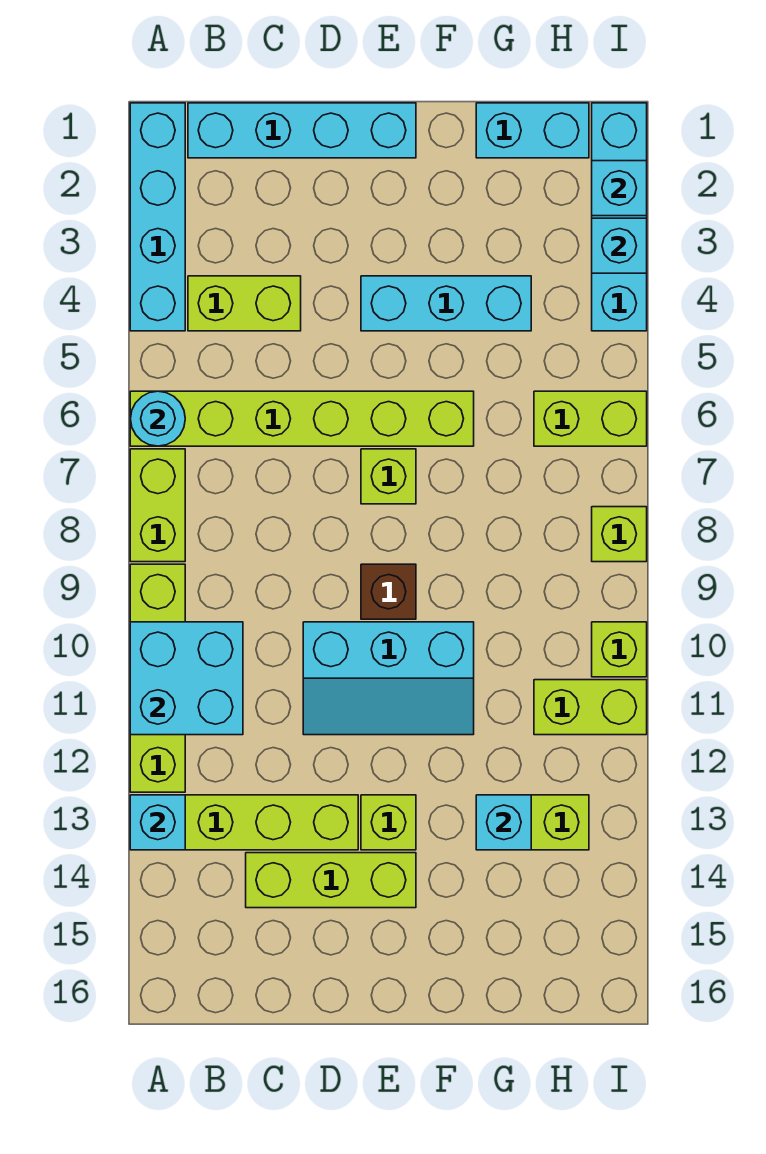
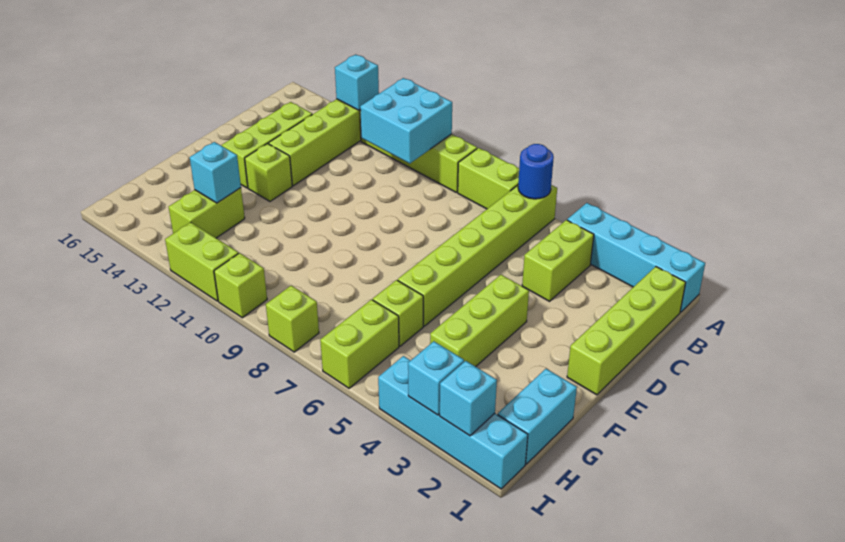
cyan 1x1 round brick [131,391,185,446] -> blue 1x1 round brick [518,144,554,199]
cyan 1x4 brick [188,103,416,158] -> lime 1x4 brick [567,267,686,395]
cyan 2x3 slope [303,622,474,735] -> none
cyan 1x3 brick [361,276,531,331] -> lime 1x3 brick [430,275,529,367]
lime 1x1 brick [361,449,416,504] -> lime 1x1 brick moved to [373,280,423,346]
brown 1x1 brick [361,564,416,619] -> none
lime 1x2 brick [534,680,647,735] -> lime 1x2 brick turned to [165,222,239,301]

